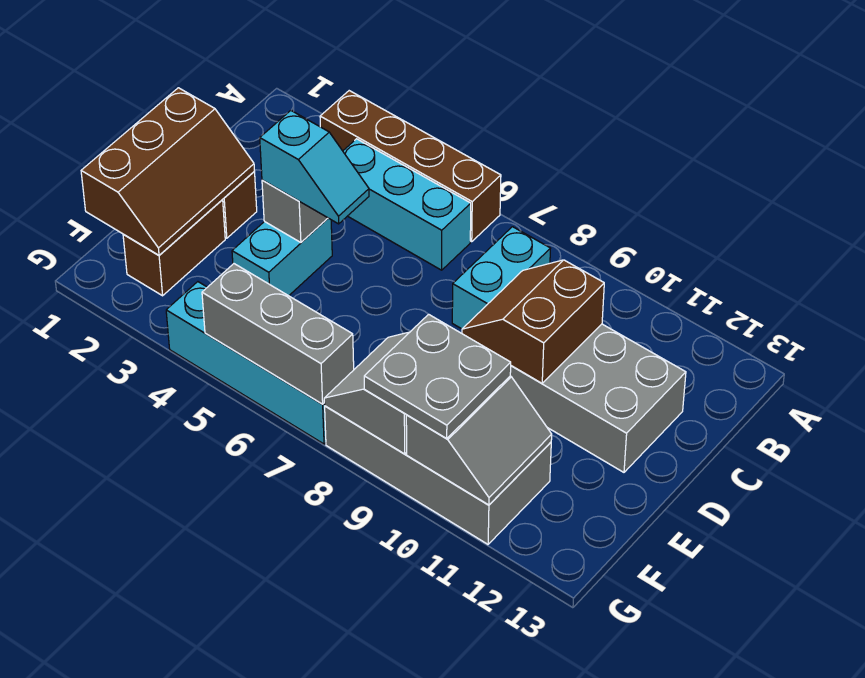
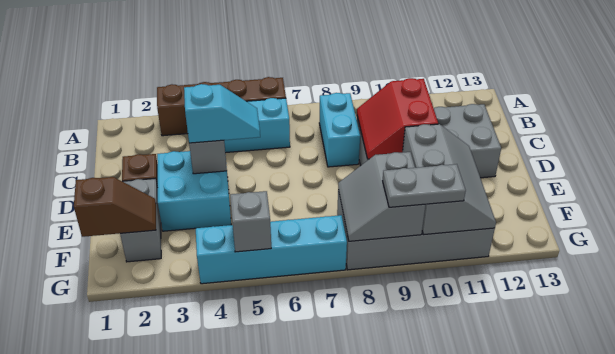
brown 2x2 slope [462,260,604,383] -> red 2x2 slope [357,78,438,159]
brown 2x3 slope [81,88,254,255] -> brown 1x2 slope [74,177,156,237]
cyan 1x2 brick [232,218,332,296] -> cyan 2x2 brick [157,151,231,231]
brown 1x2 brick [123,200,225,296] -> grey 1x2 brick [120,178,161,262]
grey 2x2 plate [364,314,511,439] -> grey 1x2 plate [383,164,466,207]
grey 2x2 slope [406,376,552,505] -> grey 2x3 slope [403,124,496,235]
grey 1x3 brick [202,264,354,404] -> grey 1x1 brick [230,191,271,252]

